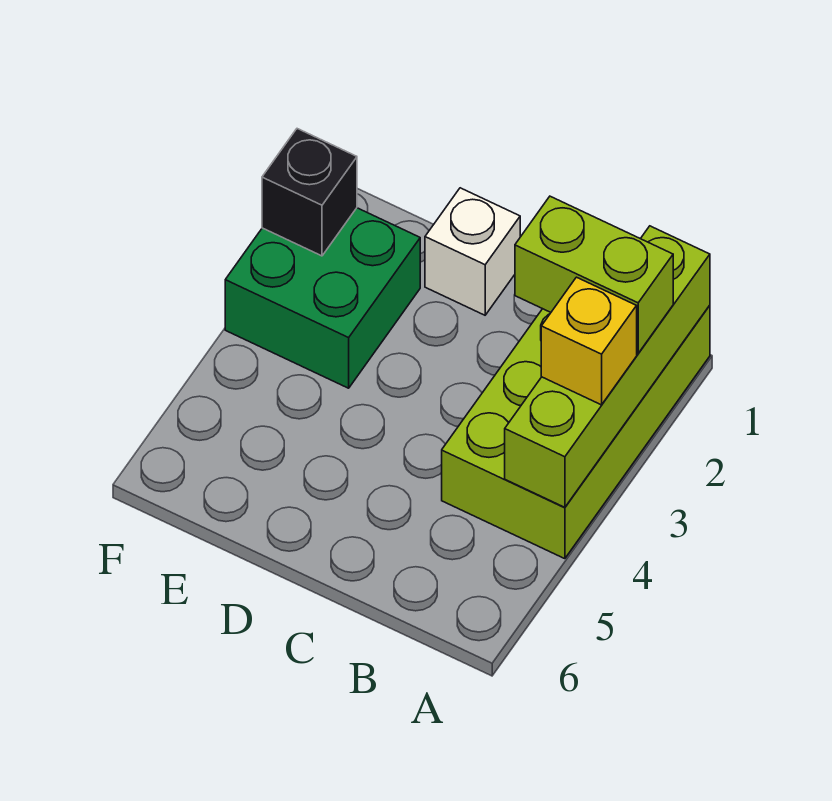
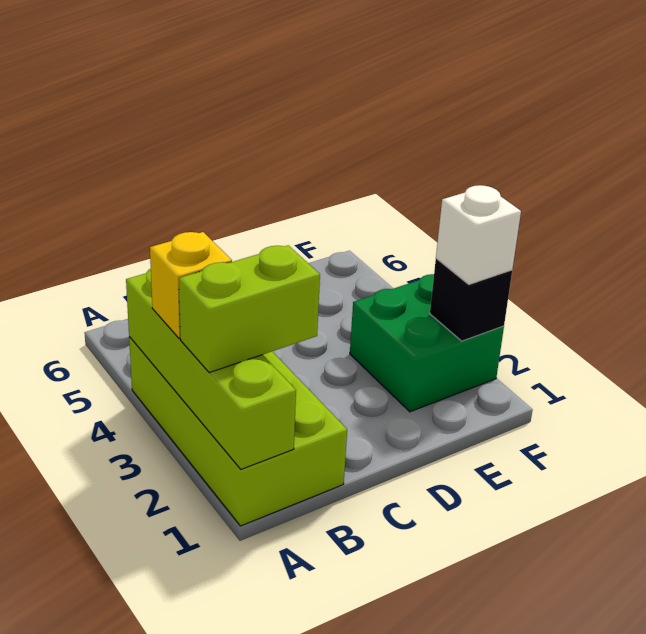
white 1x1 brick [425,188,520,315] -> white 1x1 brick moved to [436,185,521,284]

